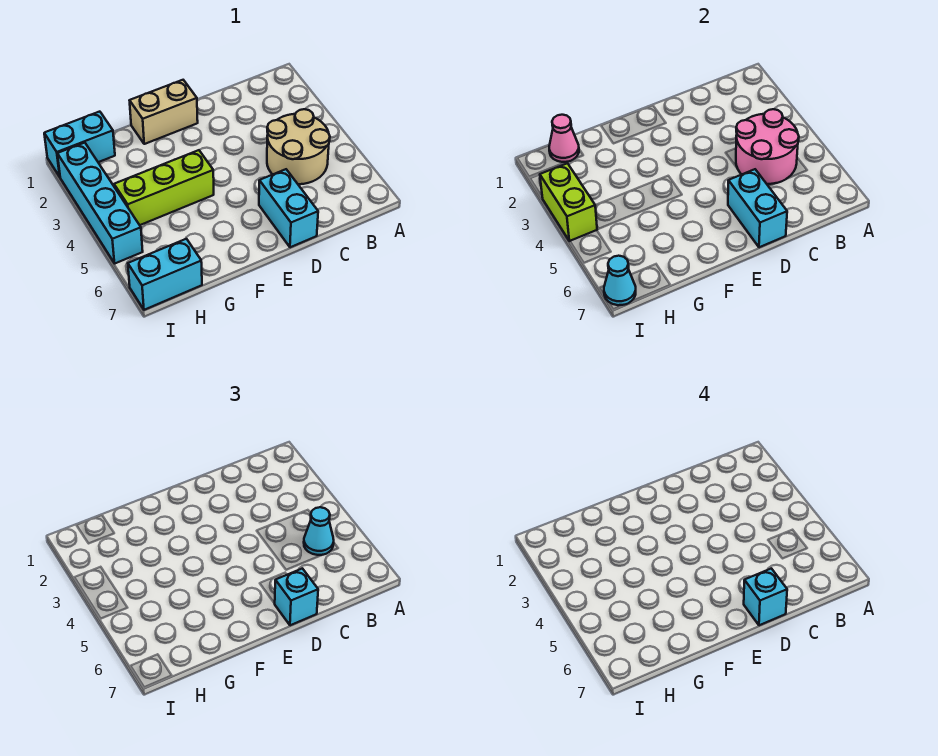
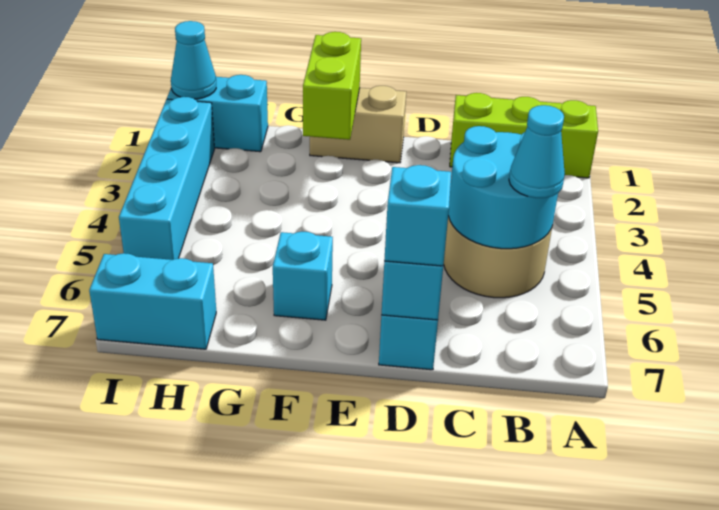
pink 2x2 round brick [736,109,799,184] -> cyan 2x2 round brick [448,126,558,249]
cyan 1x1 brick [744,568,787,625] -> cyan 1x1 brick moved to [273,232,333,320]
lime 1x3 brick [114,150,214,225] -> lime 1x3 brick moved to [450,93,598,178]
pink 1x1 cone [549,115,579,162] -> none
lime 1x2 brick [540,163,597,241] -> lime 1x2 brick moved to [303,32,361,140]
cyan 1x1 cone [604,256,636,305] -> cyan 1x1 cone moved to [171,21,216,99]

